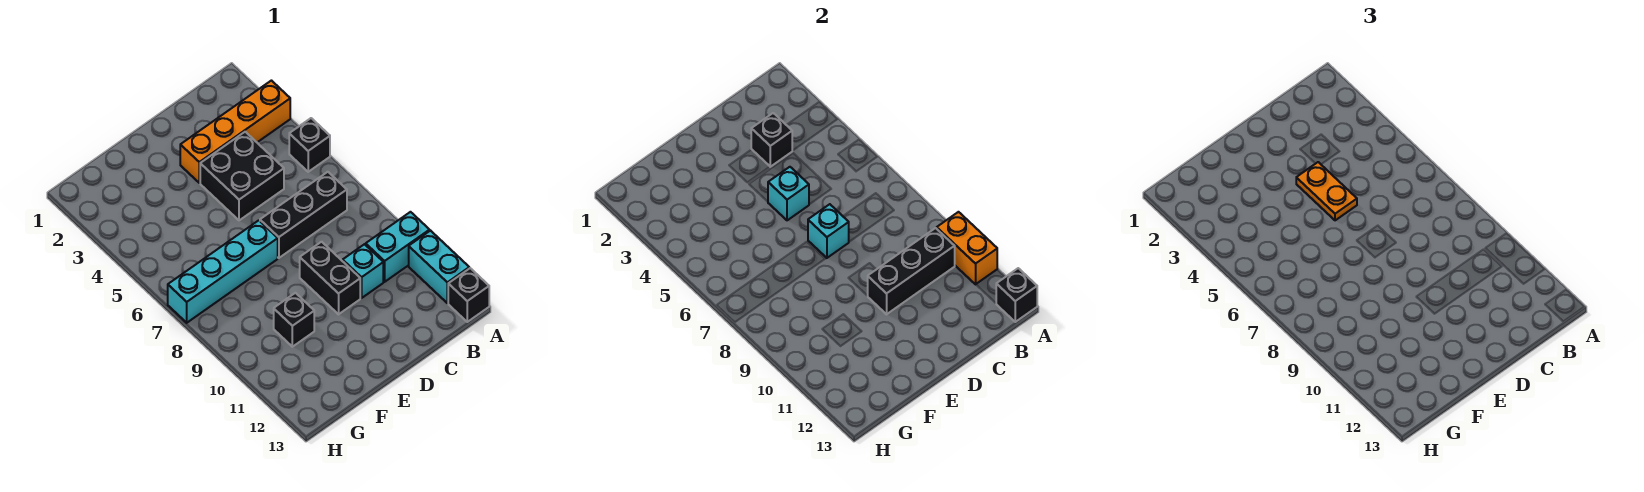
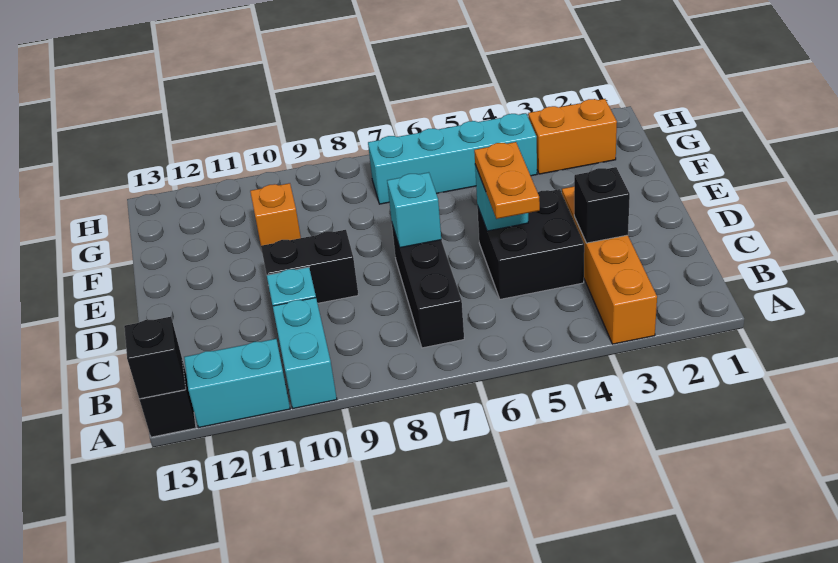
black 1x1 brick [289,118,330,172] -> none
orange 1x2 brick [937,212,997,284] -> orange 1x2 brick moved to [528,99,617,174]
black 1x3 brick [868,228,955,314] -> none
orange 1x2 plate [1296,162,1357,220] -> orange 1x2 plate turned to [474,142,540,219]
cyan 1x4 brick [168,220,278,323] -> cyan 1x4 brick turned to [368,113,537,204]
black 1x1 brick [274,293,314,347] -> orange 1x1 brick [250,183,301,246]

